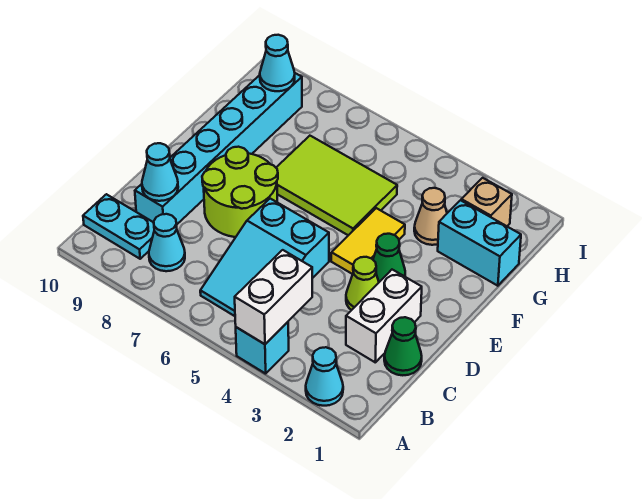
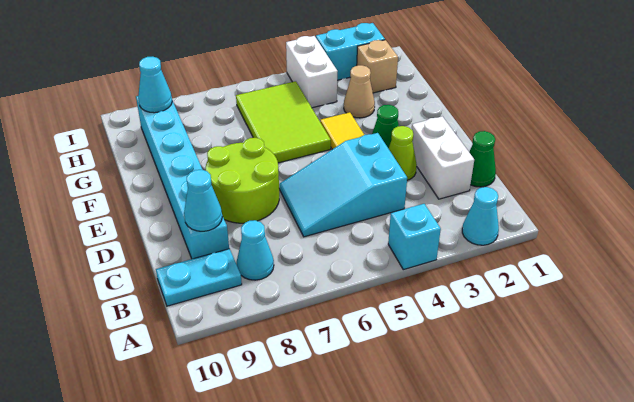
white 1x2 brick [235,250,312,344] -> white 1x2 brick moved to [286,36,338,108]
cyan 2x3 slope [200,199,329,316] -> cyan 2x3 slope turned to [279,133,407,237]
lime 2x3 tile [276,136,397,235] -> lime 2x3 tile turned to [236,81,331,163]
cyan 1x2 brick [438,200,521,286] -> cyan 1x2 brick moved to [316,23,385,80]

